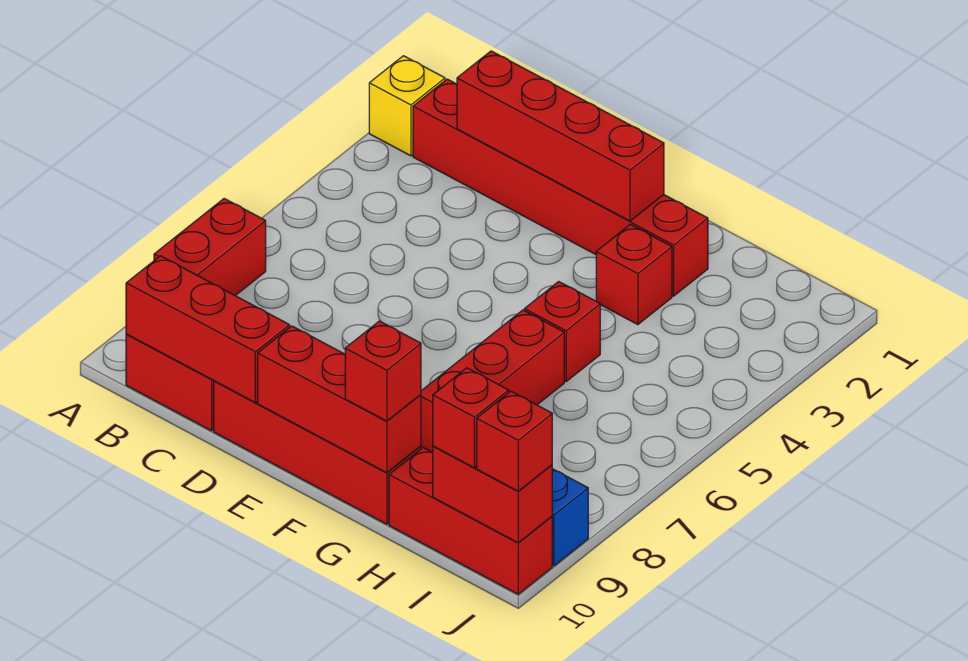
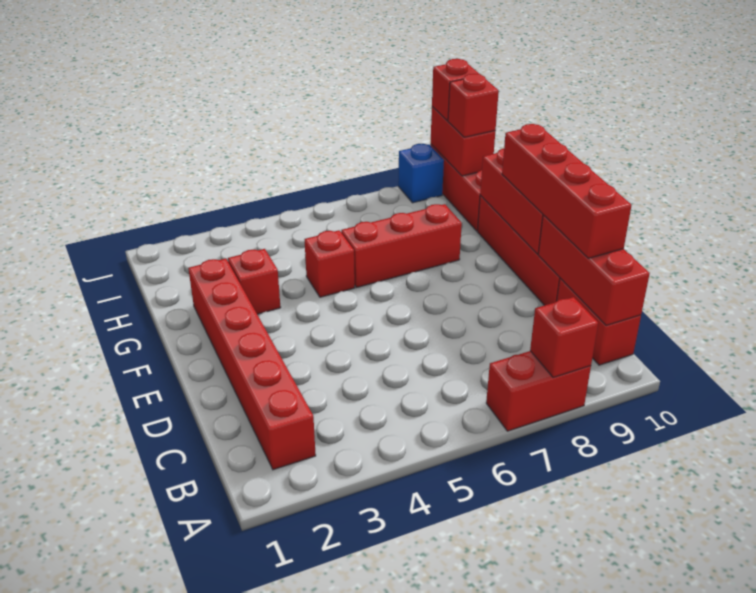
yellow 1x1 brick [369,56,445,156] -> none
red 1x4 brick [457,51,664,221] -> red 1x4 brick moved to [502,124,632,258]
red 1x1 brick [345,321,421,421] -> red 1x1 brick moved to [530,297,598,377]

